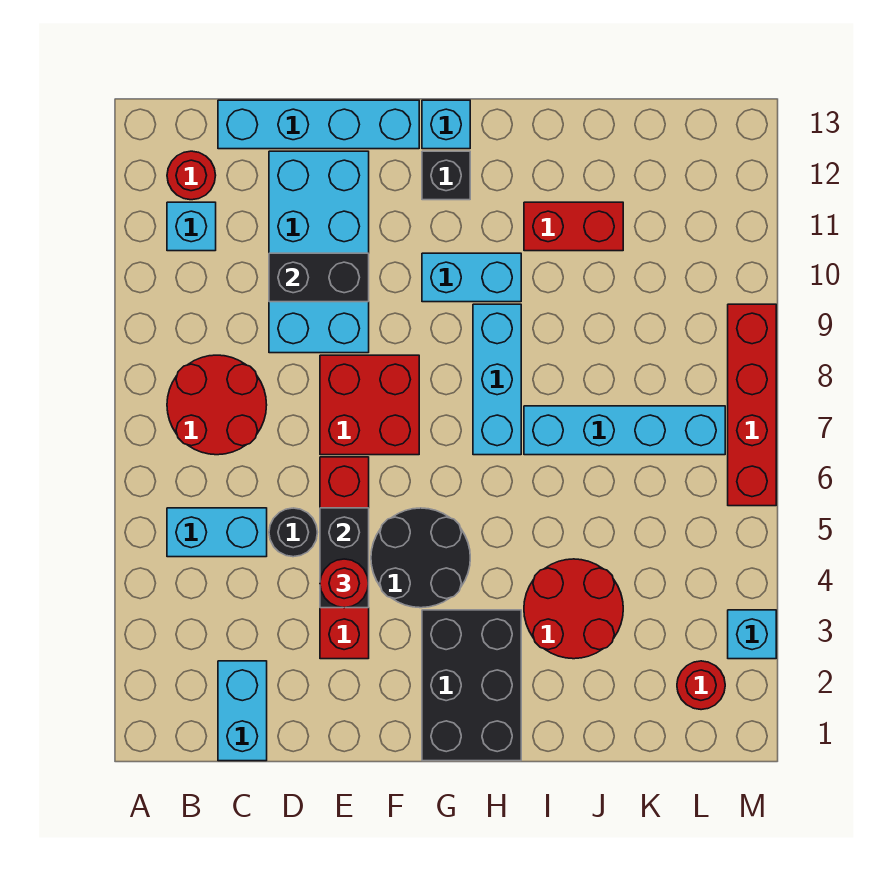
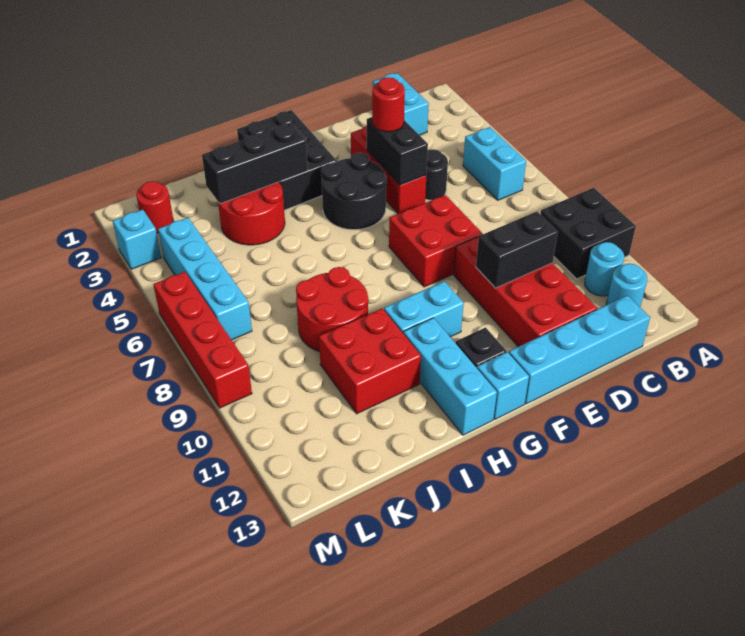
none -> black 2x2 brick [541,188,636,279]
cyan 1x2 brick [167,508,267,557] -> cyan 1x2 brick turned to [463,127,526,200]
red 2x2 round brick [167,355,267,455] -> red 2x2 round brick moved to [296,267,368,352]
cyan 1x1 brick [167,202,216,251] -> cyan 1x1 round brick [585,242,624,296]
red 1x1 round brick [167,151,216,200] -> cyan 1x1 round brick [606,263,647,307]
cyan 2x4 brick [269,151,369,353] -> red 2x4 brick [454,237,597,347]
red 1x4 brick [320,457,369,659] -> red 1x3 brick [351,126,426,214]
none -> black 1x3 brick [202,123,308,204]
cyan 1x3 brick [473,304,521,455] -> cyan 1x3 brick moved to [403,318,497,435]
cyan 1x4 brick [524,406,725,455] -> cyan 1x4 brick turned to [158,218,252,340]
red 1x2 brick [524,202,623,251] -> red 2x2 brick [319,308,421,414]

